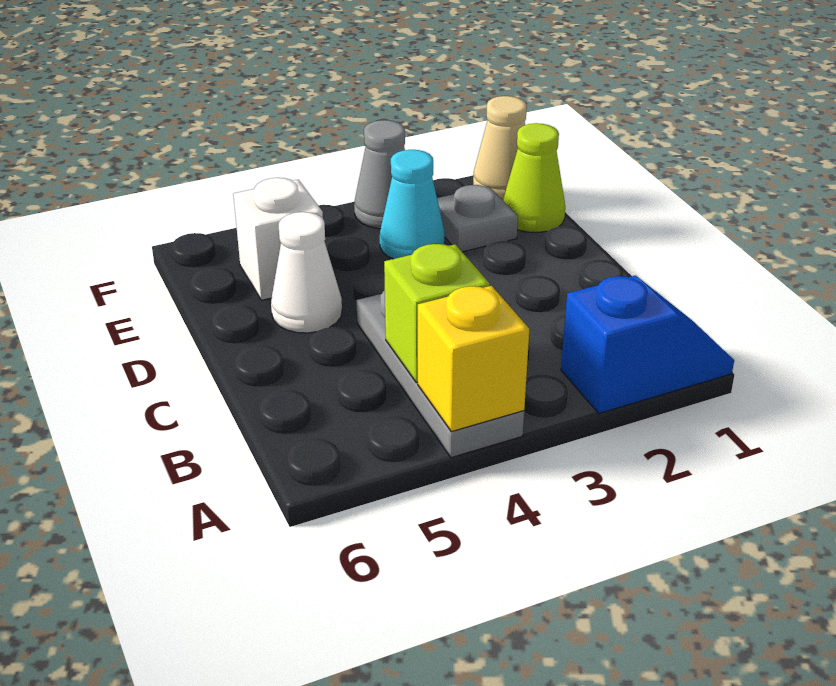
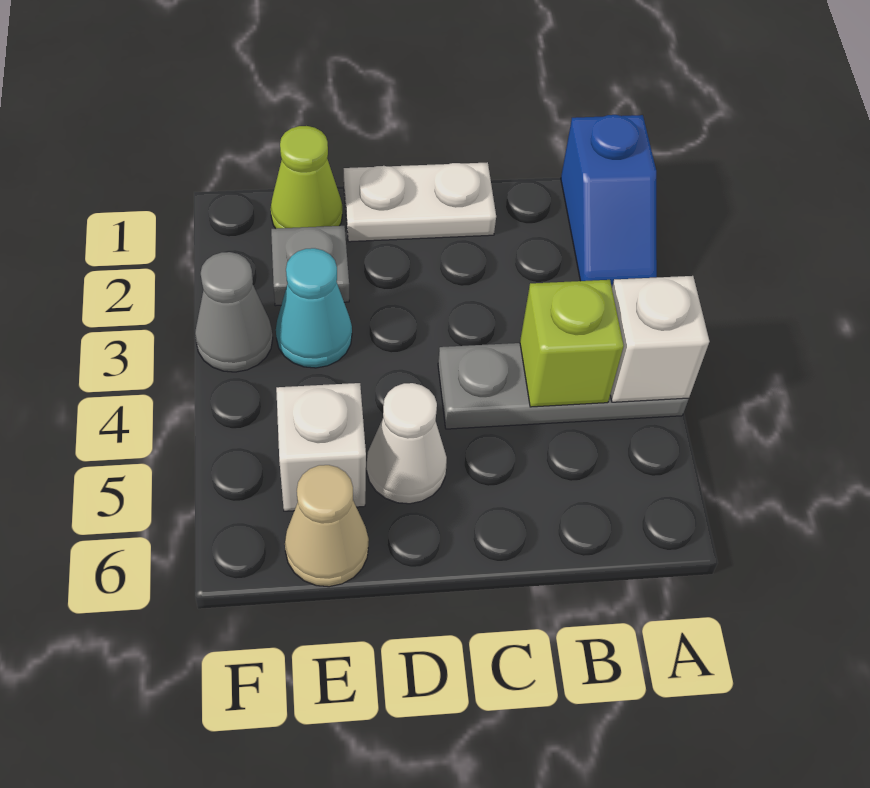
blue 1x2 slope [561,275,734,413] -> blue 1x2 slope turned to [561,115,657,286]
yellow 1x1 brick [418,286,529,432] -> white 1x1 brick [610,276,709,402]
none -> white 1x2 plate [344,162,496,242]
tan 1x1 cone [473,96,527,200] -> tan 1x1 cone moved to [285,465,369,587]

